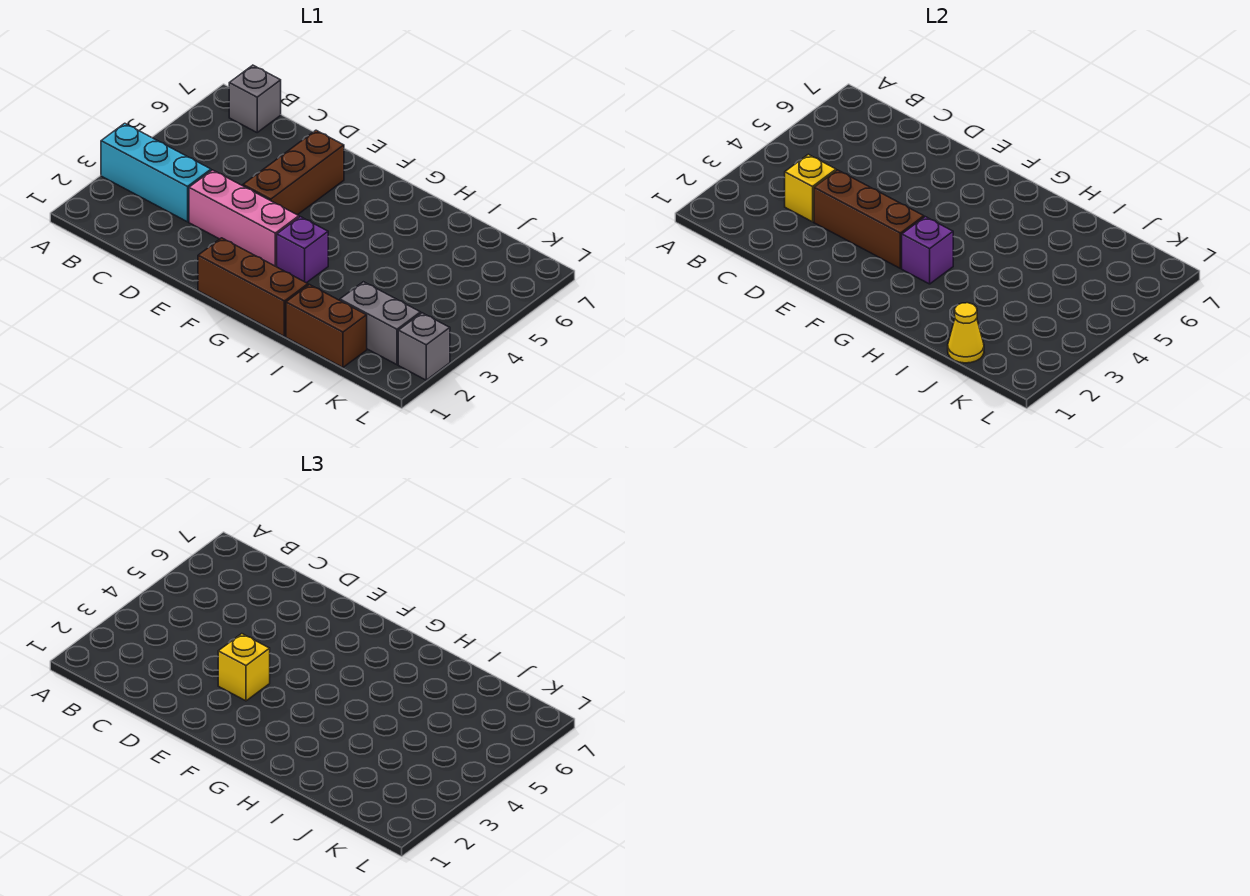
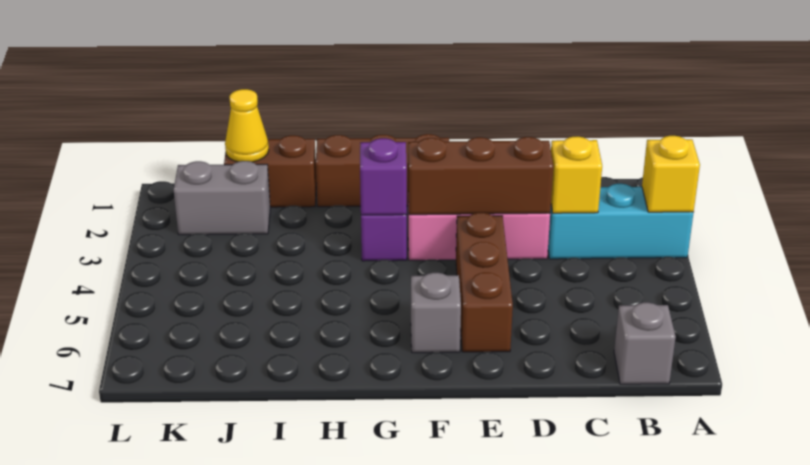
yellow 1x1 brick [218,634,270,701] -> yellow 1x1 brick moved to [642,136,700,212]
grey 1x1 brick [398,313,450,380] -> grey 1x1 brick moved to [411,273,461,353]

